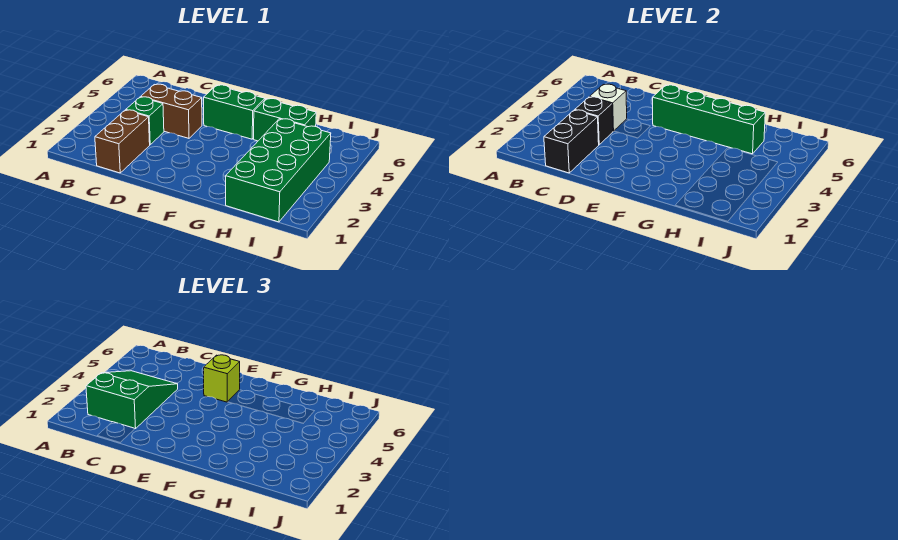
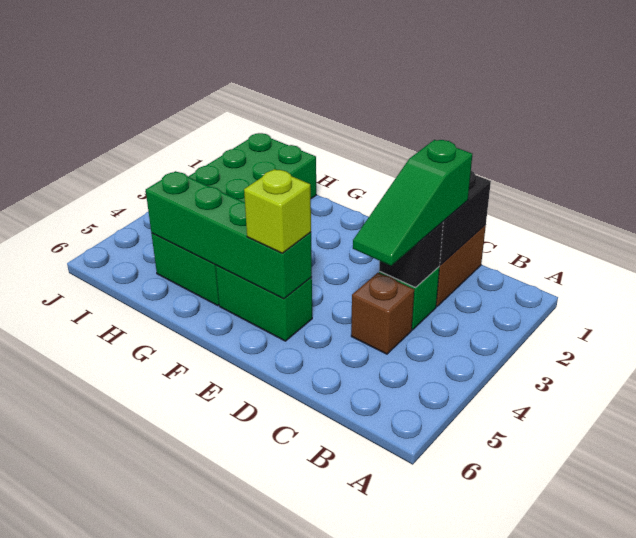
green 2x3 slope [86,371,178,429] -> green 1x3 slope [353,140,472,266]
brown 1x2 brick [141,84,202,138] -> brown 1x1 brick [351,273,414,354]
white 1x1 brick [590,84,627,131] -> none

